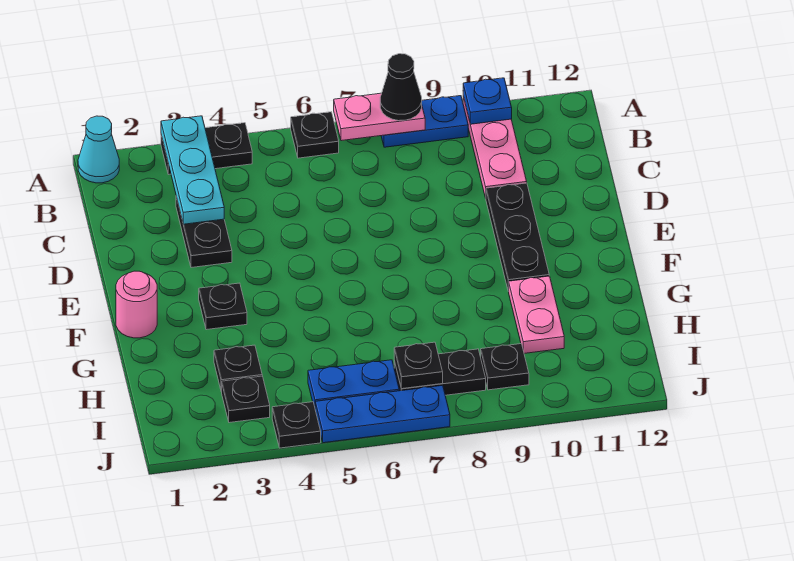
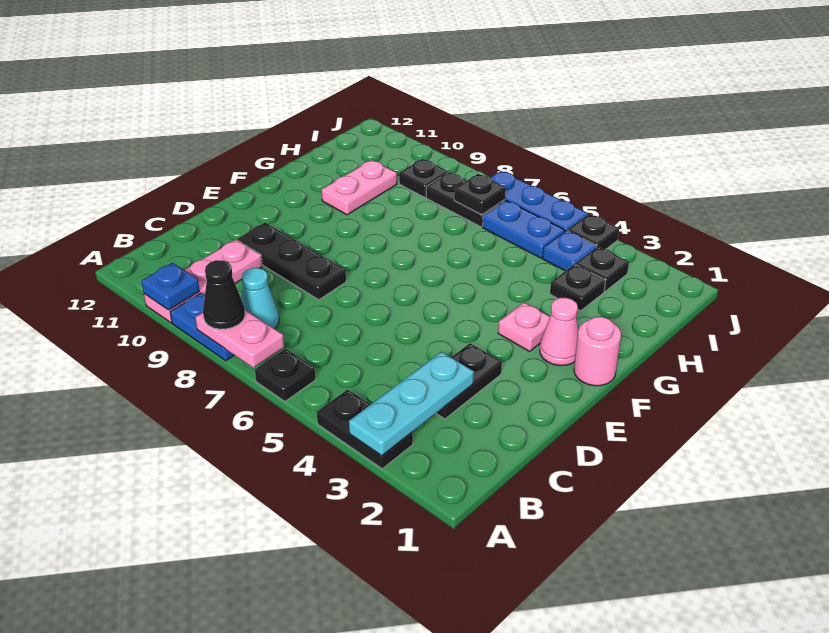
cyan 1x1 cone [78,116,119,183] -> cyan 1x1 cone moved to [241,268,279,329]
black 1x3 plate [486,183,549,291] -> black 1x3 plate turned to [238,223,346,300]
none -> pink 1x1 cone [540,298,578,365]
black 1x1 plate [199,283,247,330] -> pink 1x1 plate [498,302,550,351]
none -> blue 1x1 plate [543,231,596,271]

